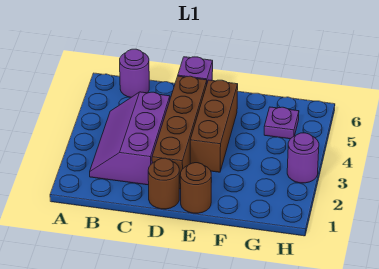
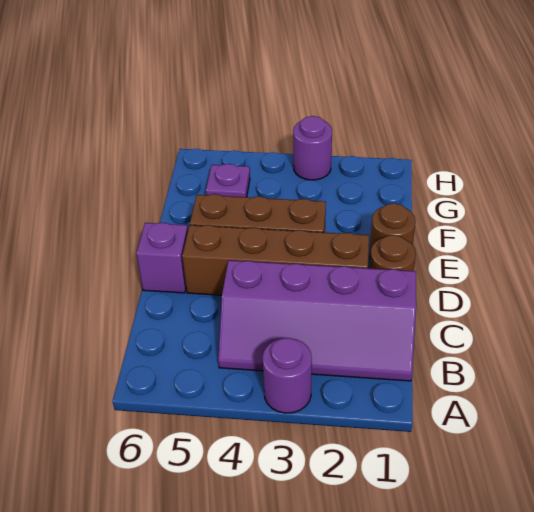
purple 2x3 slope [90,92,170,185] -> purple 2x4 slope [218,260,416,381]
purple 1x1 round brick [120,49,149,97] -> purple 1x1 round brick moved to [263,338,312,413]

